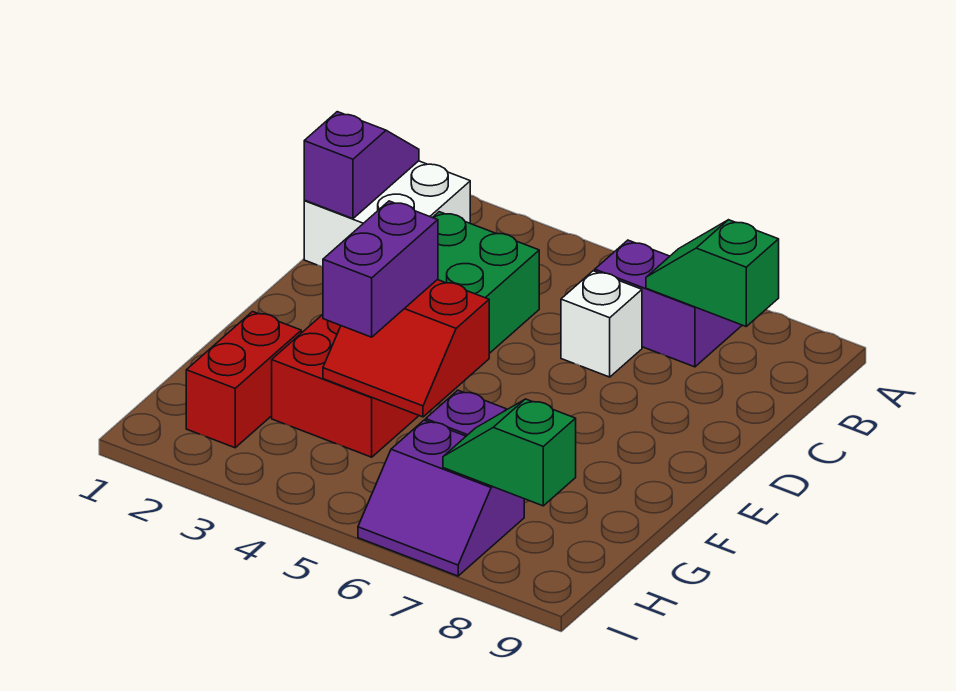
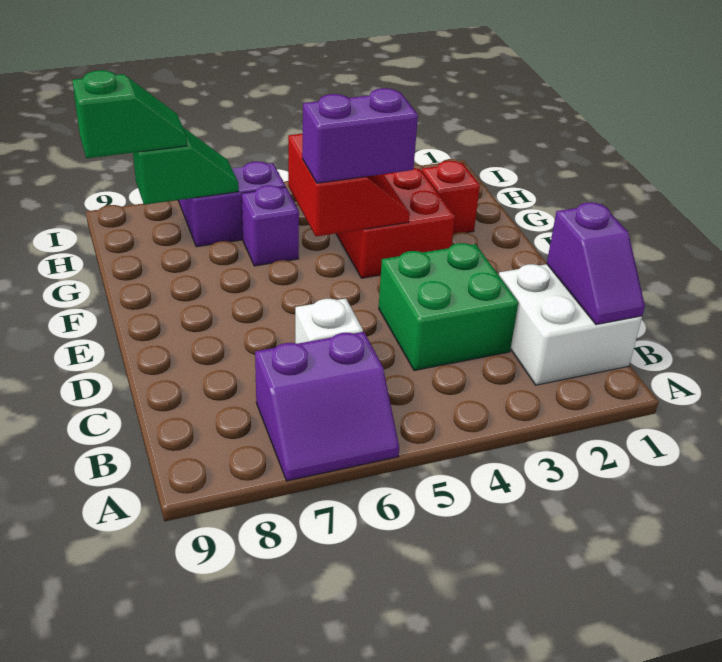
green 1x2 slope [646,220,779,326] -> green 1x2 slope moved to [72,70,187,158]
red 2x2 slope [323,280,489,417] -> red 2x2 slope turned to [288,134,410,236]
purple 1x2 brick [323,201,438,337] -> purple 1x2 brick turned to [302,88,418,183]
red 1x2 brick [186,312,301,448] -> red 1x1 brick [422,161,480,234]

